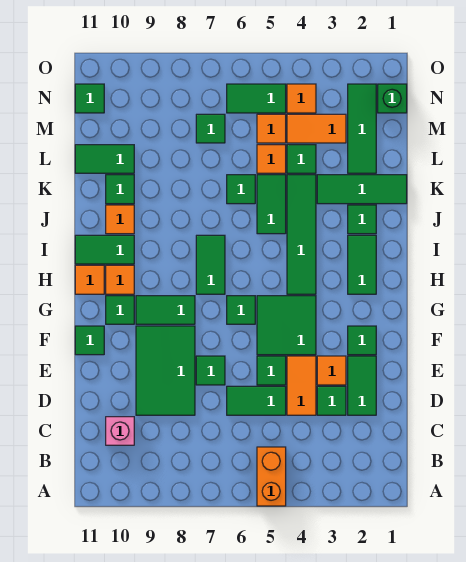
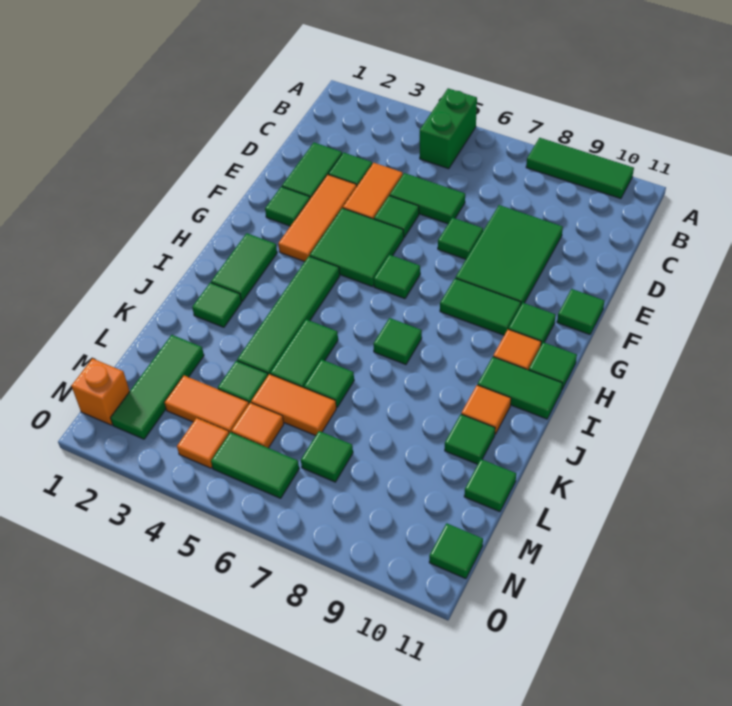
orange 1x2 brick [257,447,286,506] -> green 1x2 brick [420,88,477,169]
pink 1x1 brick [106,417,134,445] -> none
orange 1x1 tile [317,356,346,385] -> orange 1x3 tile [278,175,357,262]
green 1x2 tile [196,235,225,294] -> green 1x1 tile [373,318,422,365]
orange 1x1 tile [75,265,104,294] -> green 1x1 tile [529,342,577,389]
green 1x3 tile [317,175,407,204] -> green 1x3 tile moved to [526,138,634,199]
orange 1x1 tile [257,145,286,173] -> orange 1x2 tile [251,374,336,436]
green 1x2 tile [75,145,134,173] -> green 1x1 tile [464,459,516,512]
green 1x1 brick [378,84,407,113] -> orange 1x1 brick [71,359,130,425]

